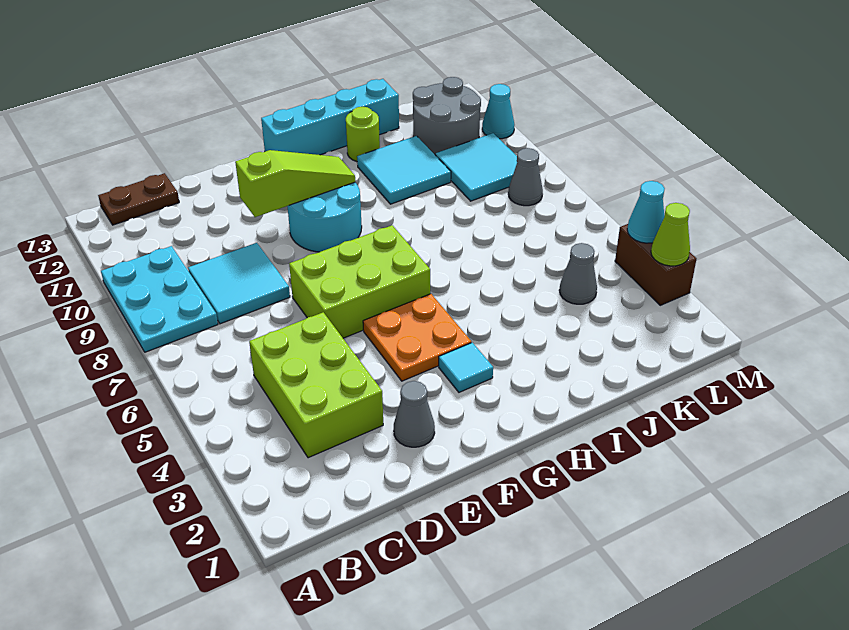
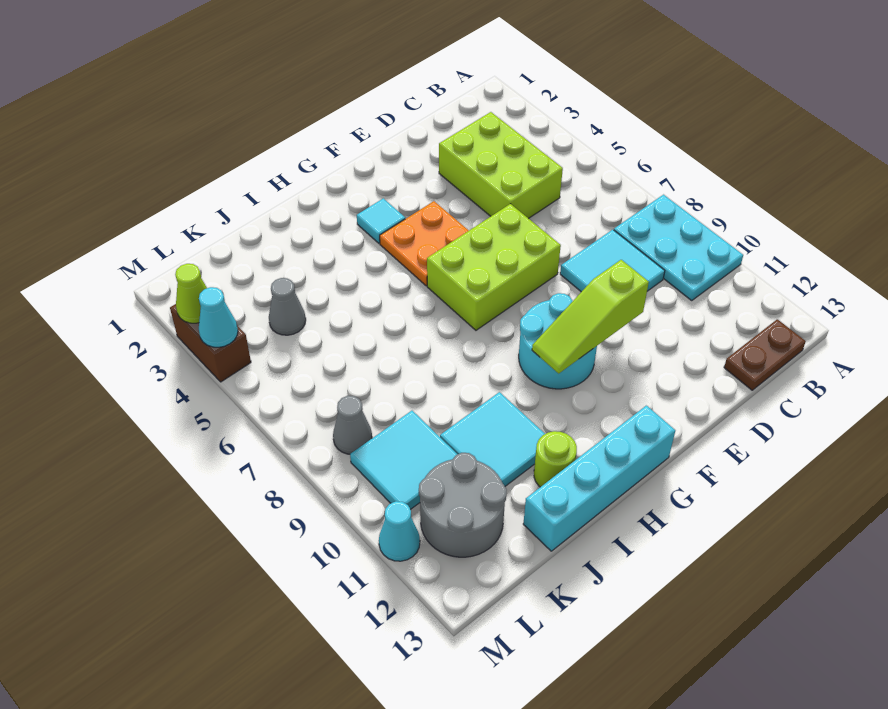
grey 1x1 cone [394,381,435,447] -> none

